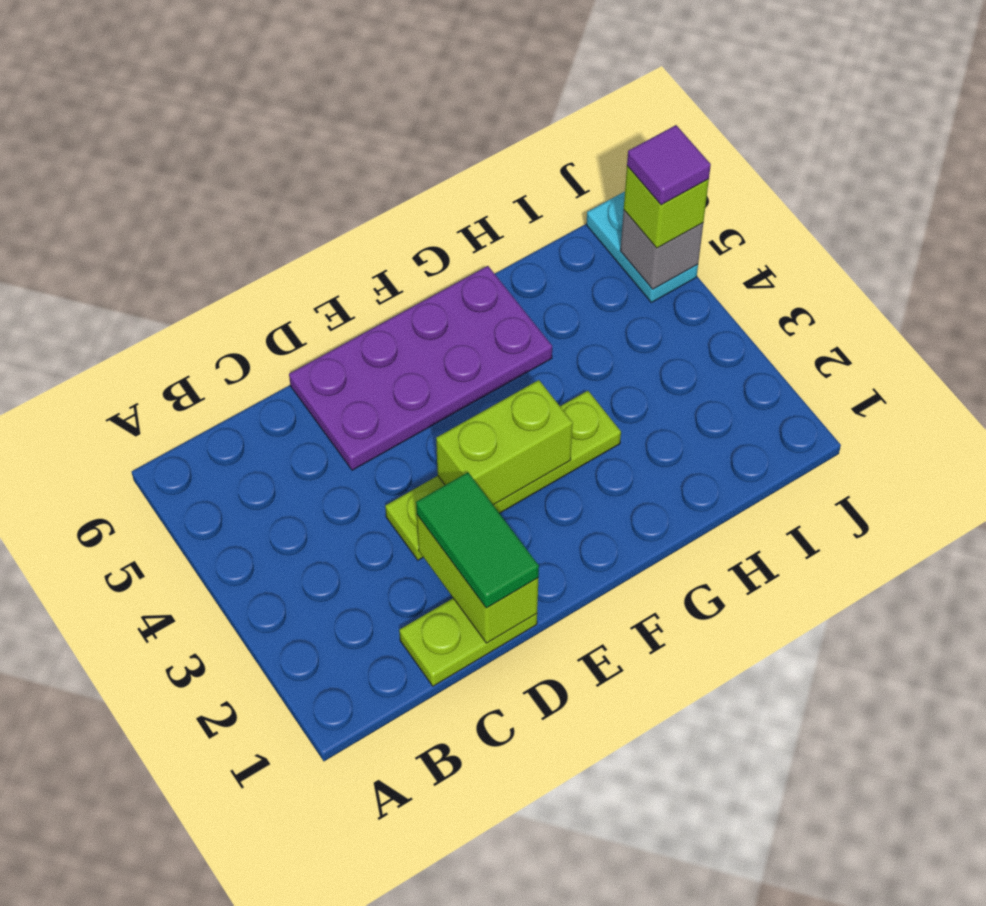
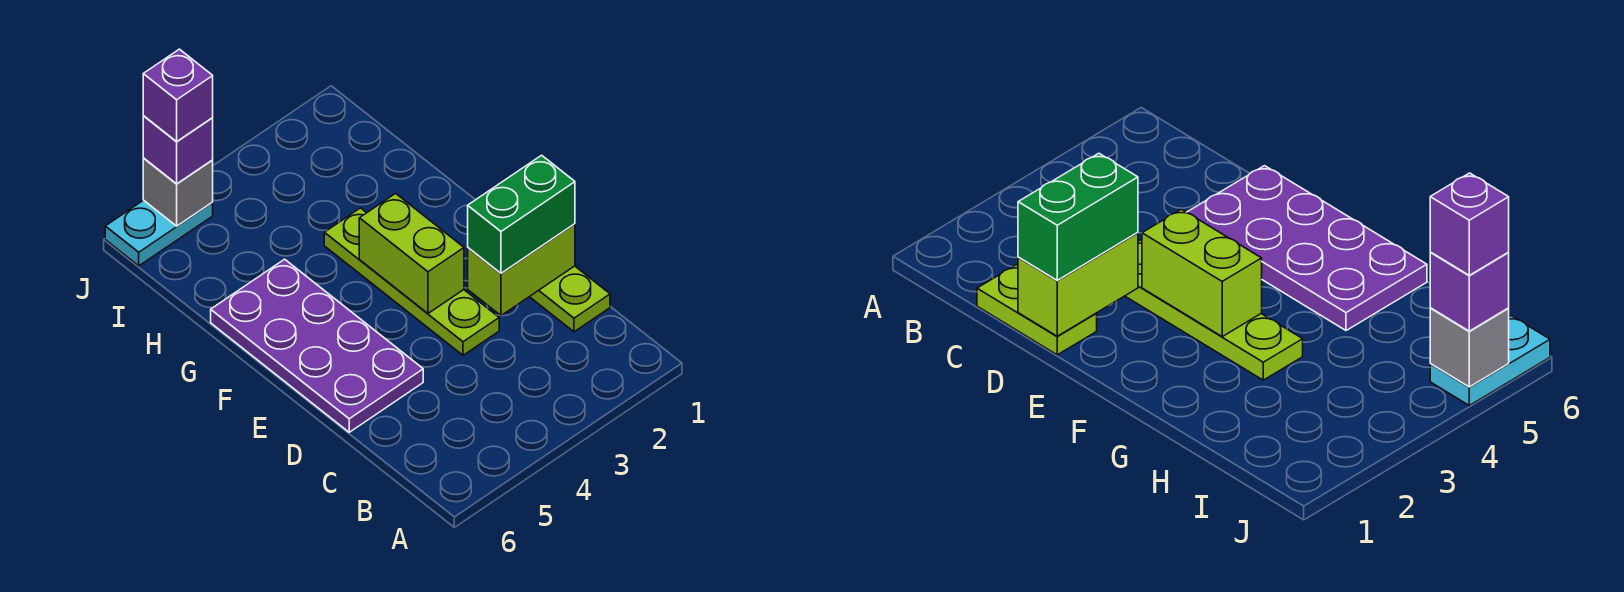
green 1x2 tile [416,473,539,608] -> green 1x2 brick [468,155,575,273]
lime 1x1 brick [624,166,709,248] -> purple 1x1 brick [143,116,213,184]
purple 1x1 tile [627,125,711,205] -> purple 1x1 brick [143,49,213,142]

